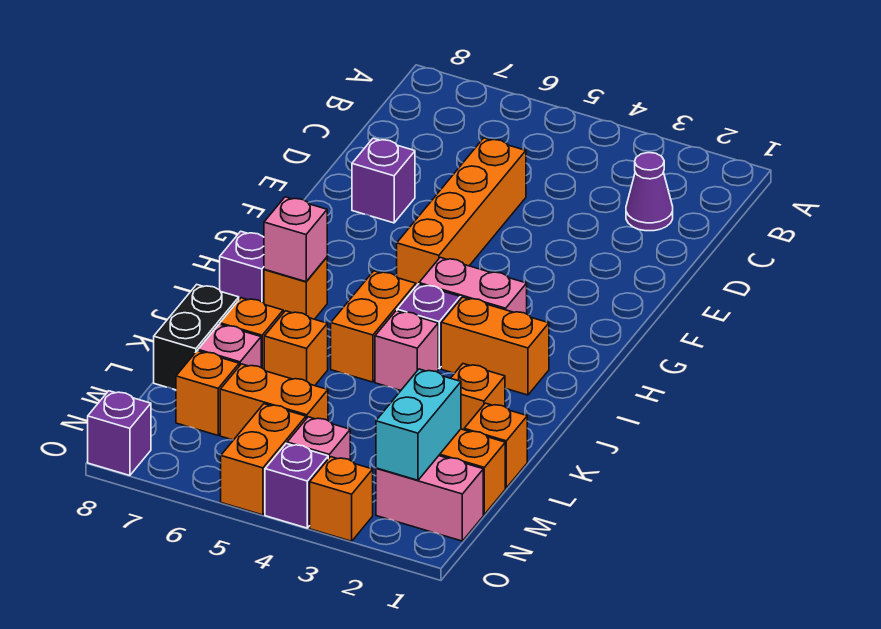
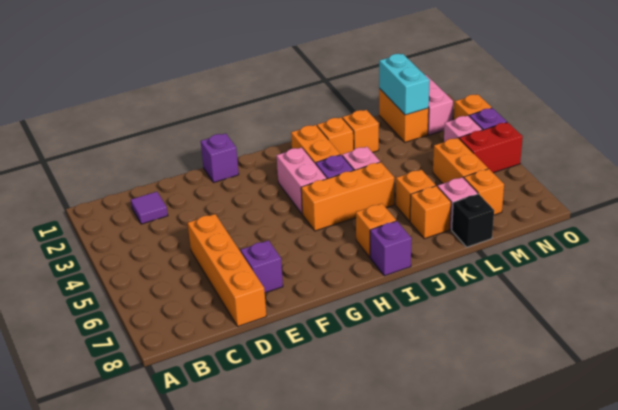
purple 1x1 cone [626,153,673,231] -> purple 1x1 tile [131,192,168,224]
orange 1x4 brick [397,138,526,286] -> orange 1x4 brick turned to [188,214,266,326]
orange 1x2 brick [331,271,416,382] -> orange 1x3 brick [301,162,394,231]
pink 1x1 brick [264,197,327,282] -> none
black 1x2 brick [154,285,239,390] -> black 1x1 brick [452,194,494,247]
orange 1x1 brick [464,403,527,488] -> orange 1x1 brick moved to [317,117,354,155]
cyan 1x2 brick [376,369,461,480] -> cyan 1x2 brick turned to [379,54,430,115]
orange 1x2 brick [221,404,306,515] -> red 1x2 brick [459,122,523,173]
purple 1x1 brick [88,391,151,475] -> purple 1x1 brick moved to [201,133,239,183]

